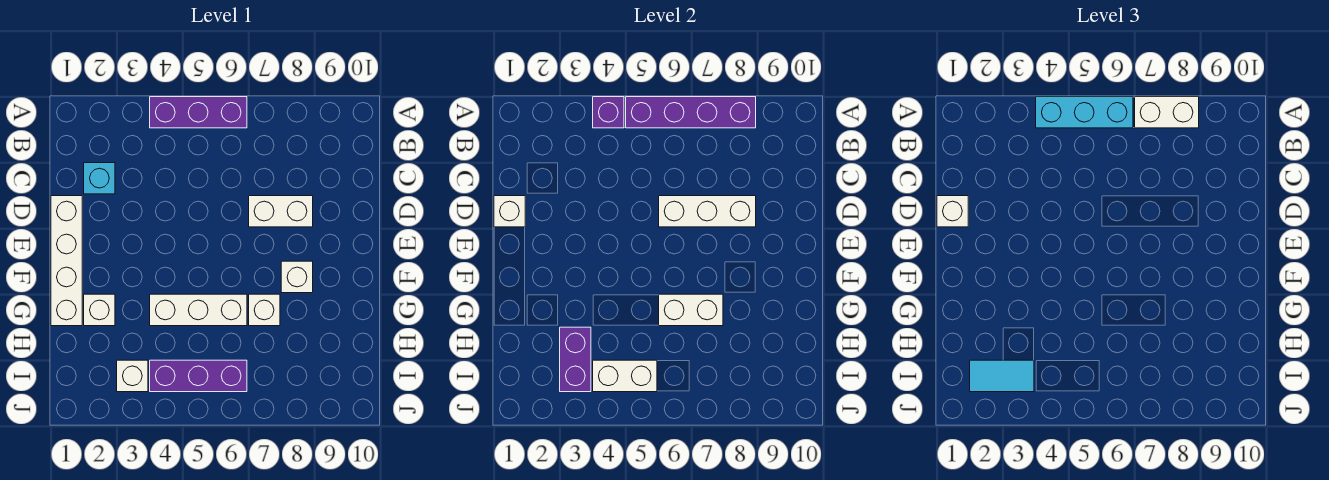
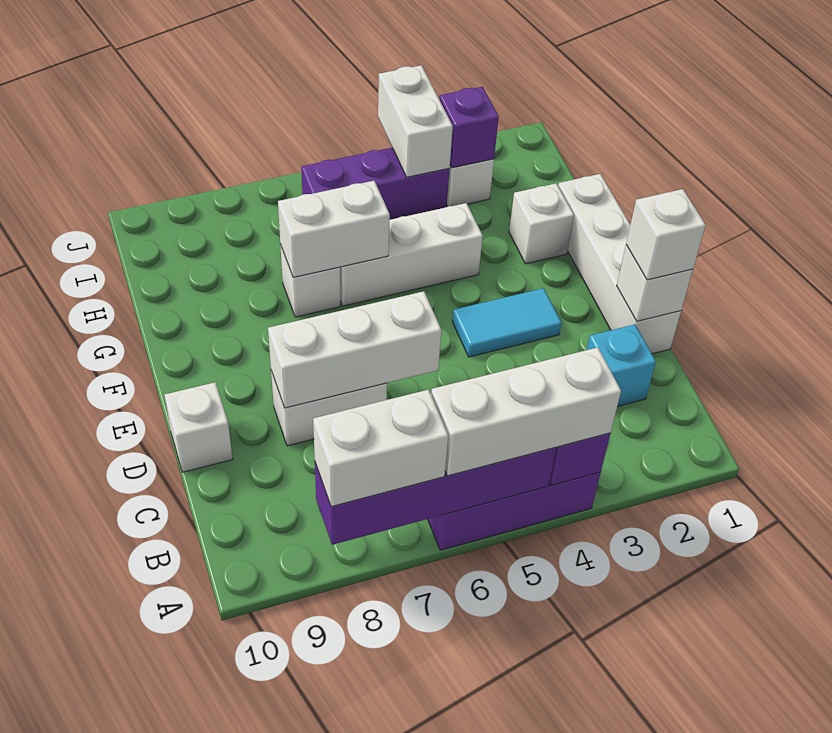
cyan 1x3 brick [1036,97,1133,128] -> white 1x3 brick [431,347,621,476]
white 1x1 brick [281,261,313,293] -> white 1x1 brick moved to [165,382,233,472]
purple 1x2 brick [560,327,591,392] -> purple 1x1 brick [439,87,499,168]
cyan 1x2 tile [970,360,1034,392] -> cyan 1x2 tile moved to [452,288,561,357]
white 1x2 brick [593,360,657,392] -> white 1x2 brick turned to [378,65,453,177]

